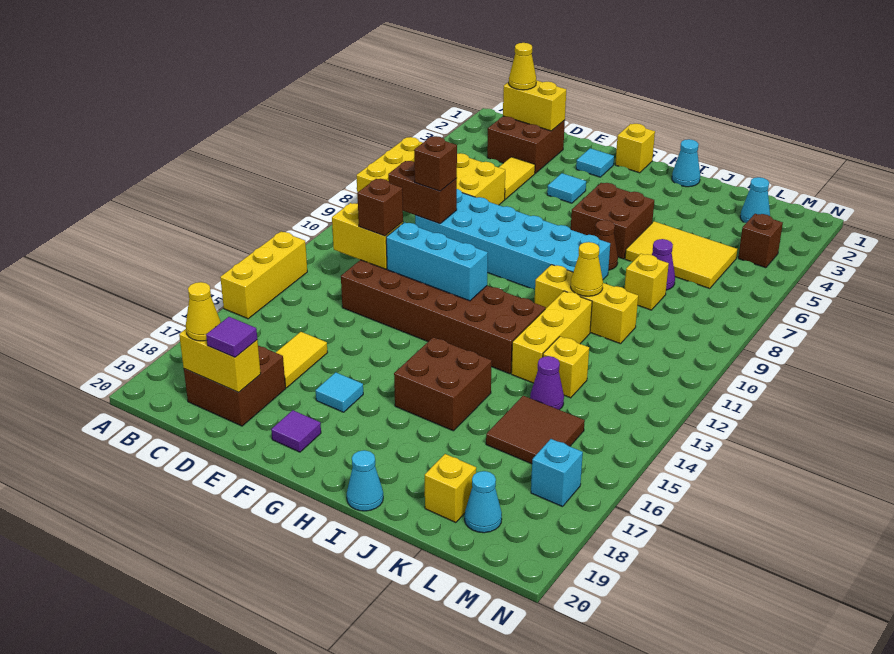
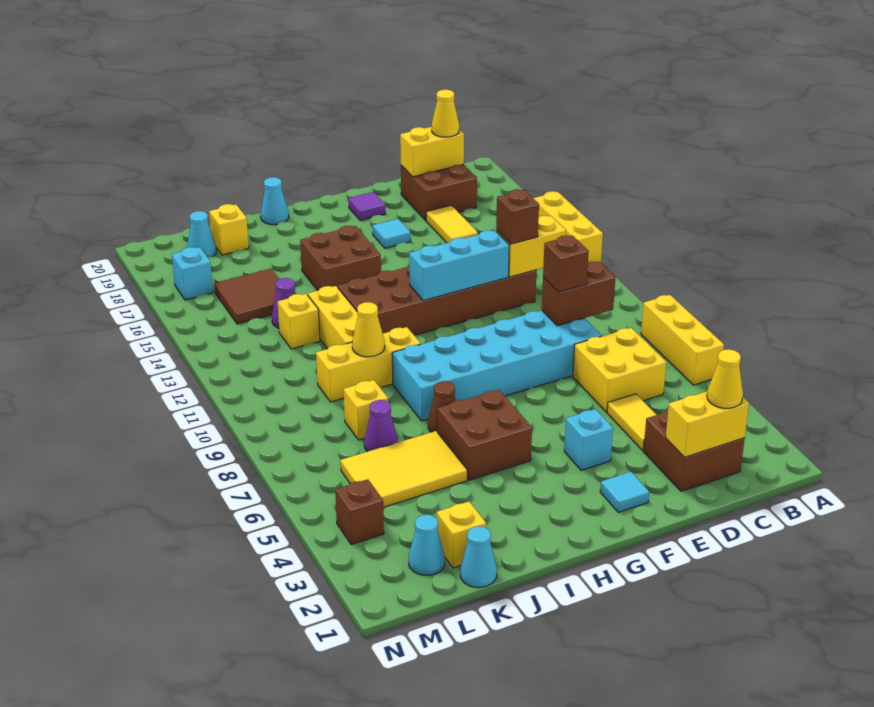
purple 1x1 tile [206,317,257,357] -> none
cyan 1x1 tile [547,173,586,203] -> cyan 1x1 brick [564,409,613,470]
yellow 1x1 brick [615,124,655,173] -> yellow 1x1 brick moved to [437,501,486,568]
cyan 1x1 cone [672,139,700,187] -> cyan 1x1 cone moved to [460,526,497,587]

